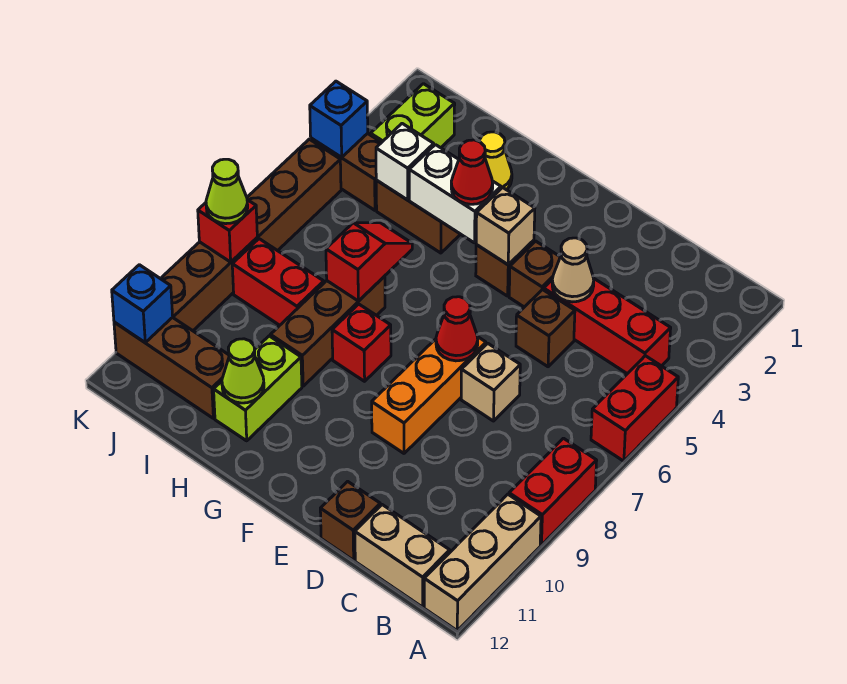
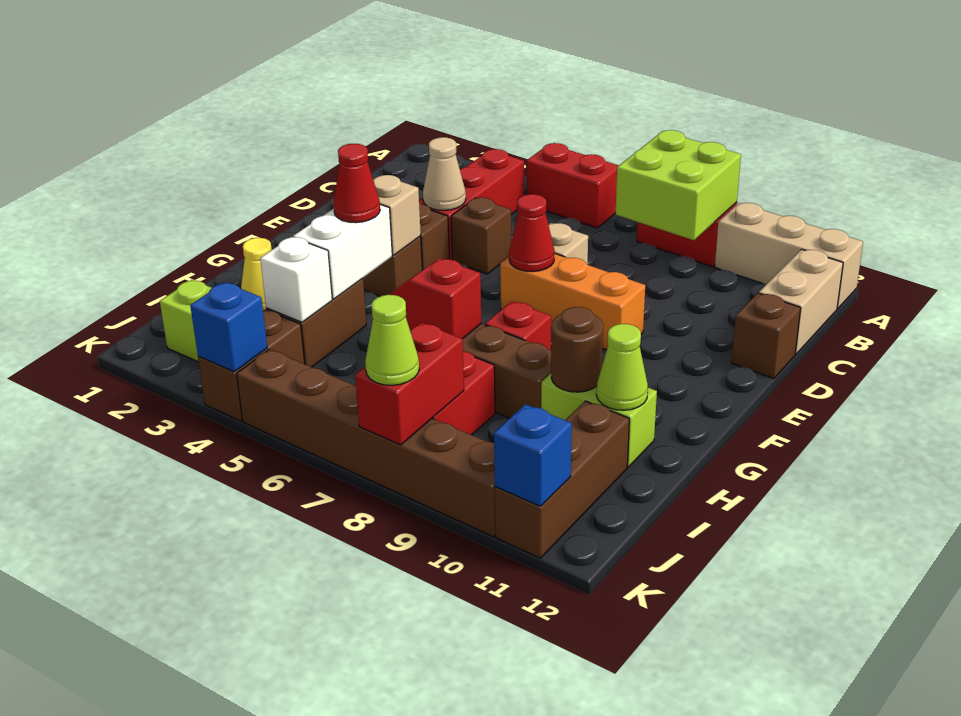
none -> lime 2x2 brick [616,130,741,240]
none -> brown 1x1 round brick [551,307,603,392]
red 1x1 brick [198,200,257,262] -> red 1x2 brick [355,323,464,445]

